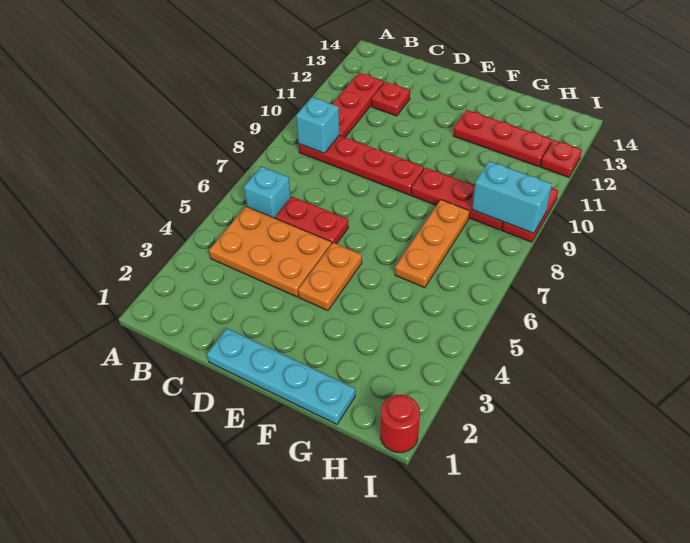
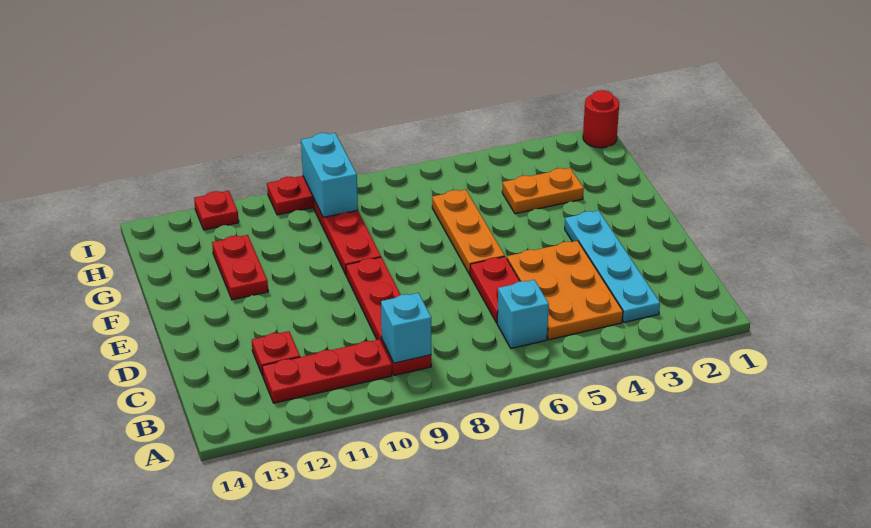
cyan 1x4 plate [207,329,355,424] -> cyan 1x4 plate moved to [565,211,660,322]
orange 1x2 plate [298,243,362,311] -> orange 1x2 plate moved to [502,168,584,214]
red 1x3 plate [453,110,552,167] -> red 1x2 plate [212,235,268,300]
orange 1x3 plate [395,200,470,288] -> orange 1x3 plate turned to [432,190,505,275]

